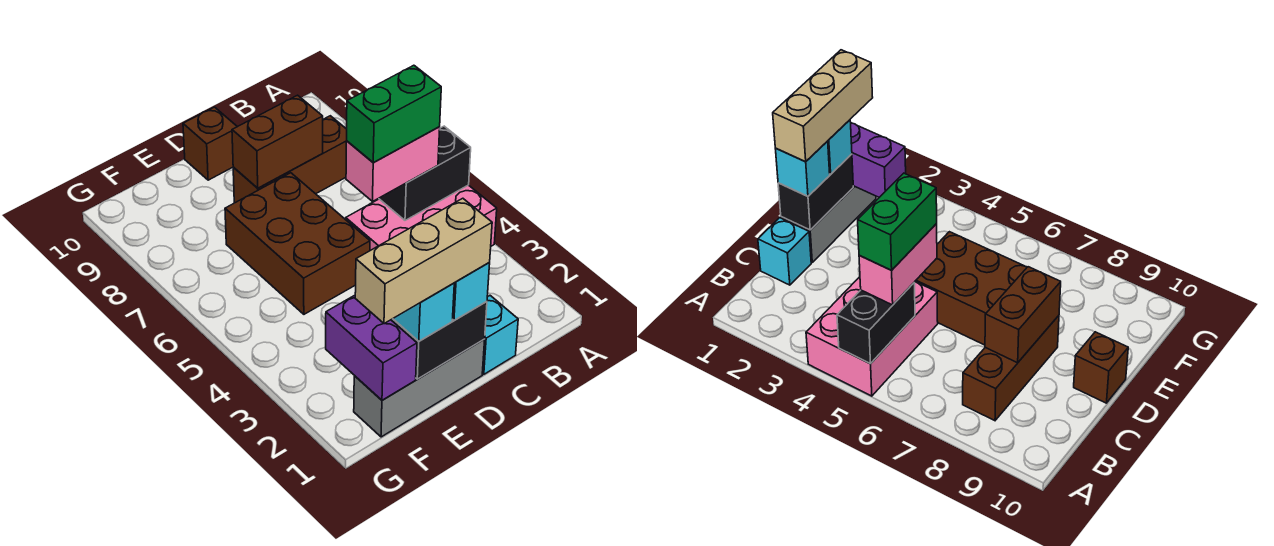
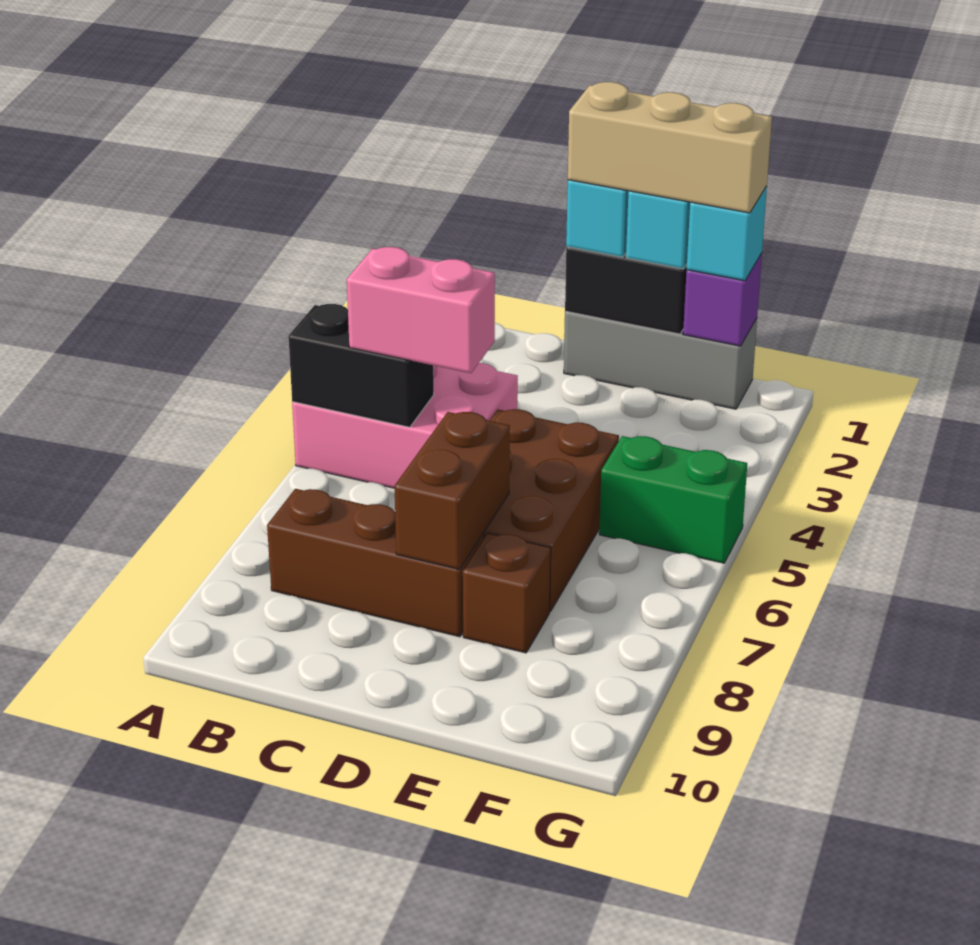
green 1x2 brick [347,65,441,162] -> green 1x2 brick moved to [599,436,747,563]
cyan 1x1 brick [482,296,518,374] -> cyan 1x1 brick moved to [687,186,767,281]
brown 1x2 brick [232,95,323,188] -> brown 1x2 brick turned to [395,412,510,570]
brown 1x1 brick [183,107,237,180] -> brown 1x1 brick moved to [463,533,551,653]
purple 1x2 brick [326,295,417,400] -> purple 1x1 brick [683,253,762,346]

